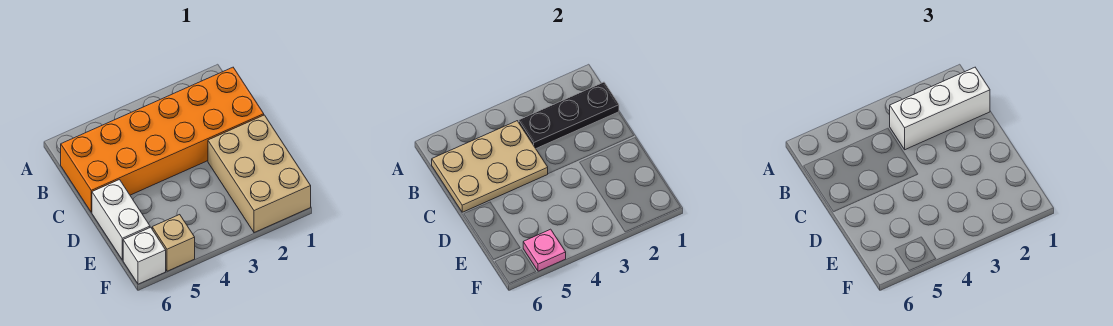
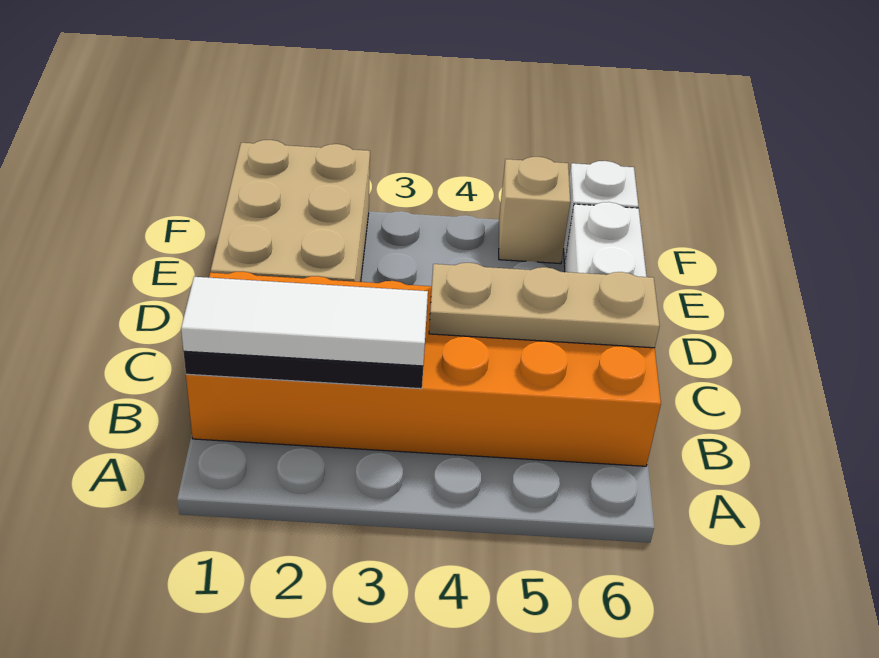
white 1x3 brick [890,67,990,150] -> white 1x3 tile [181,277,428,366]
tan 2x3 plate [432,121,548,212] -> tan 1x3 plate [429,263,660,348]
pink 1x1 plate [523,229,566,271] -> none

